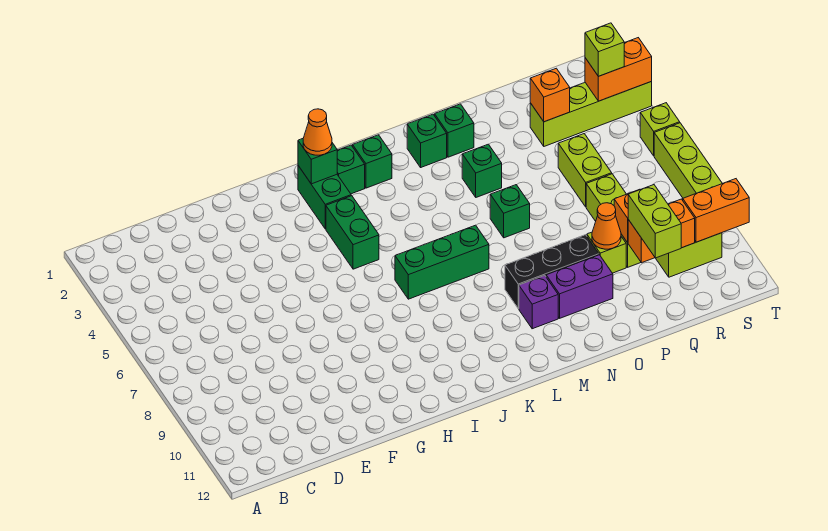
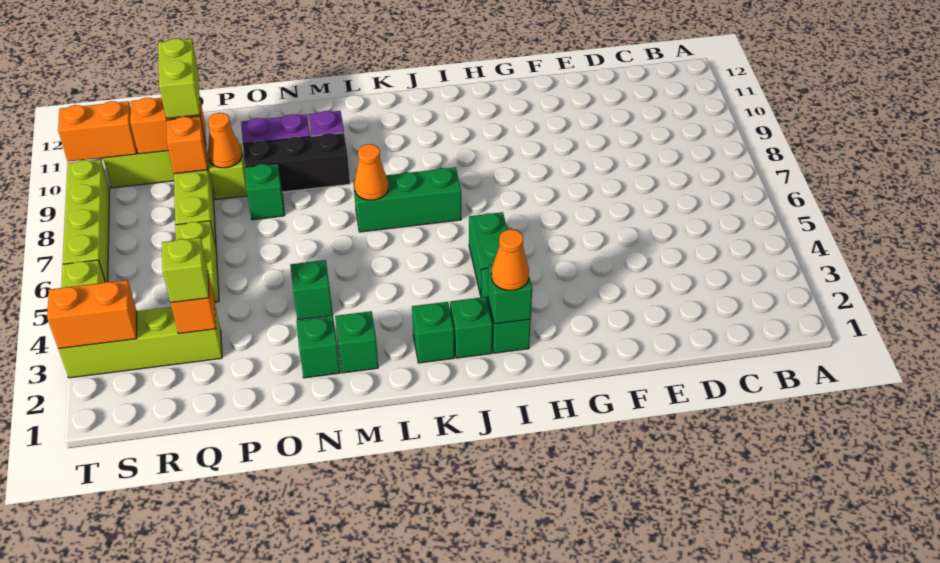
none -> orange 1x1 cone [354,144,388,200]
green 1x1 brick [490,185,530,238] -> green 1x1 brick moved to [245,163,285,220]
lime 1x1 brick [585,23,624,76] -> lime 1x1 brick moved to [162,238,209,303]

